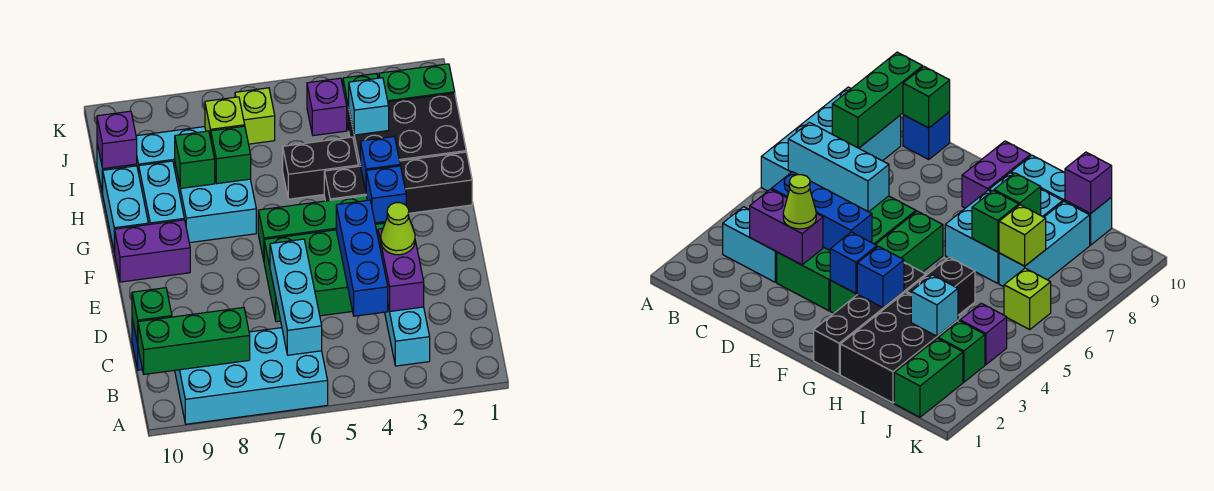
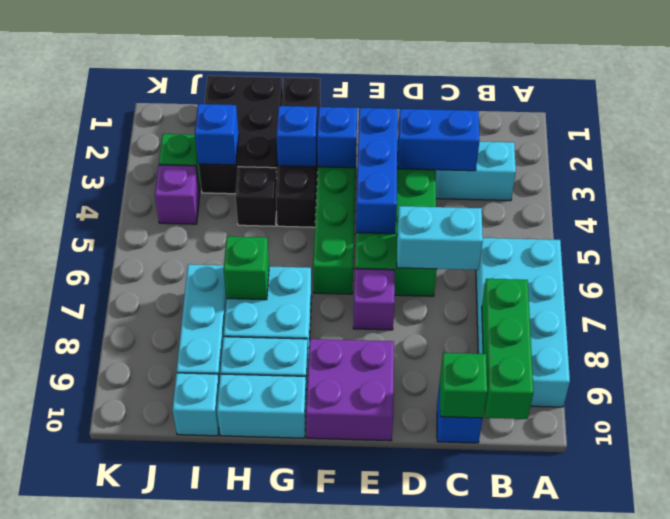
cyan 1x3 brick [270,239,322,355] -> cyan 1x2 brick [397,206,483,270]
purple 1x2 brick [378,226,424,311] -> blue 1x2 brick [398,109,480,171]
blue 1x3 brick [336,200,388,316] -> blue 1x3 brick turned to [356,108,398,234]
lime 1x1 cone [381,202,415,255] -> none
purple 1x2 brick [114,220,190,282] -> purple 2x2 brick [306,339,394,441]
black 1x2 brick [283,137,358,199] -> black 1x1 brick [235,167,277,226]
green 1x1 brick [175,131,215,188] -> none
cyan 1x1 brick [349,78,389,135] -> blue 1x1 brick [195,104,239,165]
lime 1x1 brick [205,97,245,138] -> none
purple 1x1 brick [97,111,137,169] -> purple 1x1 brick moved to [353,269,395,330]
green 1x2 brick [379,64,455,102] -> none
lime 1x1 brick [235,88,275,144] -> none

